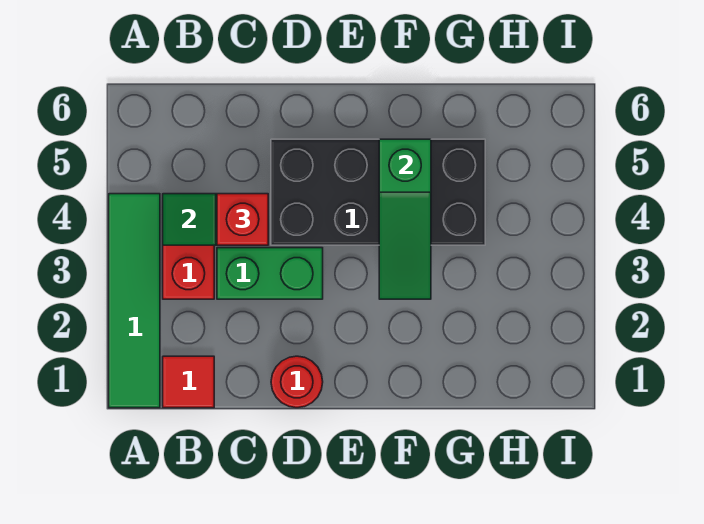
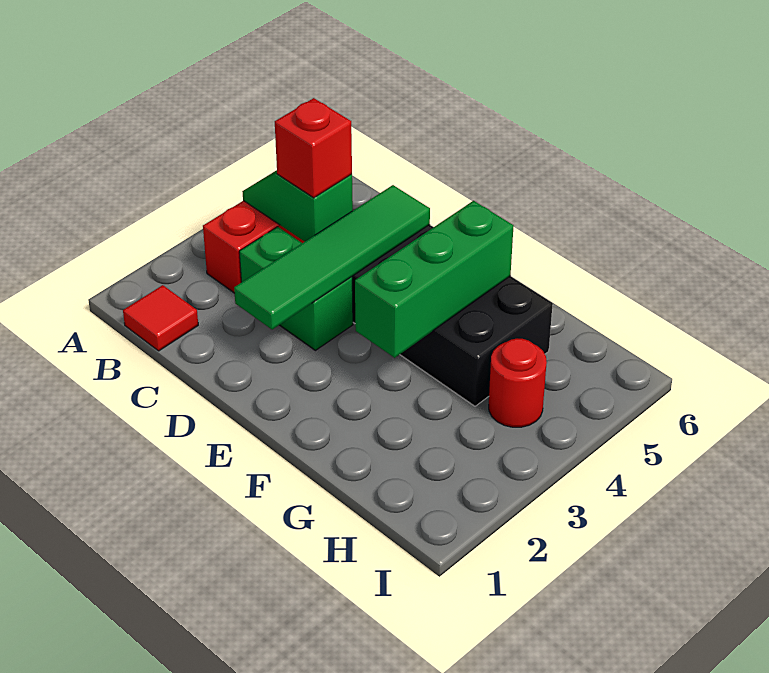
green 1x4 tile [109,194,160,408] -> green 1x4 tile moved to [234,185,430,330]
red 1x1 round brick [271,356,323,408] -> red 1x1 round brick moved to [489,338,547,427]
green 1x3 slope [379,139,431,299] -> green 1x3 brick [355,201,513,358]

